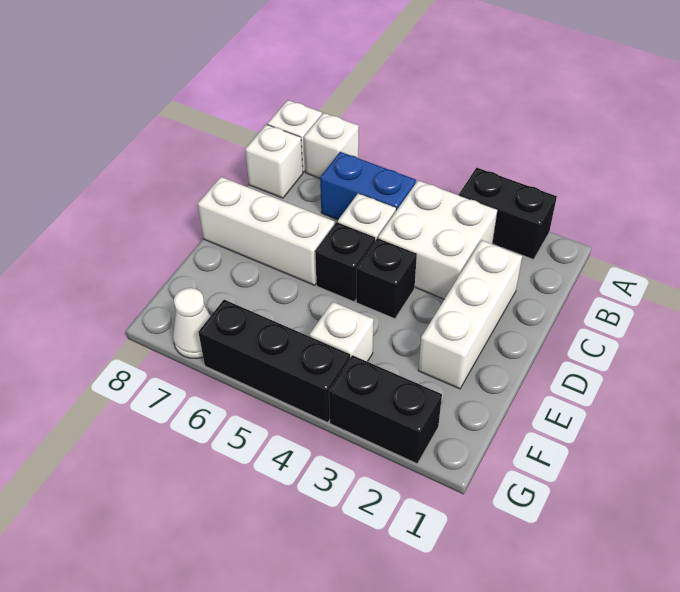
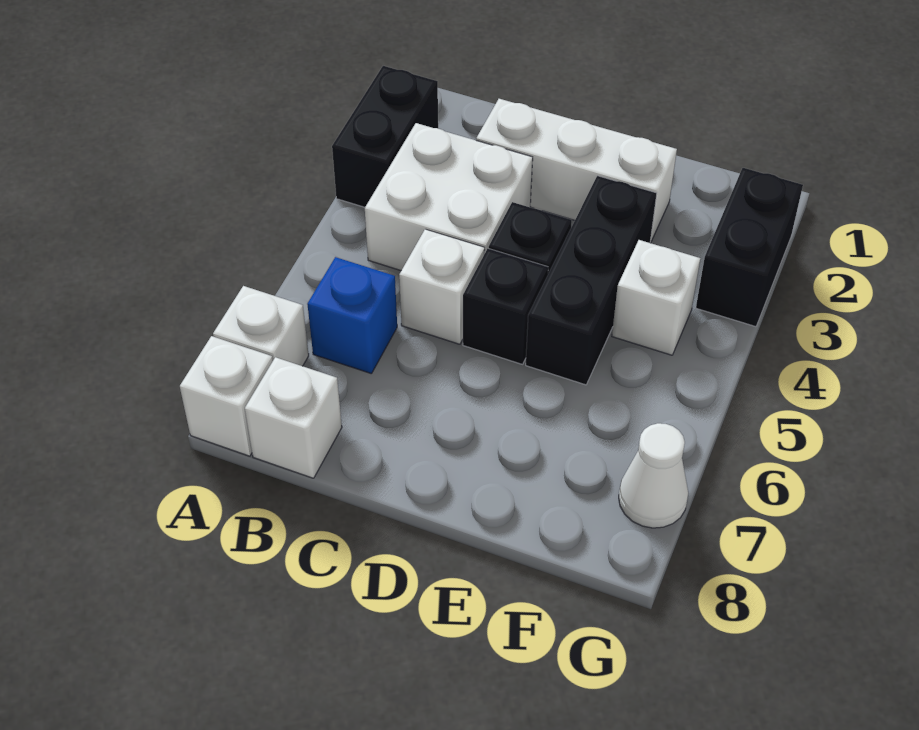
blue 1x2 brick [320,152,416,220] -> blue 1x1 brick [307,257,397,374]
white 1x3 brick [198,177,335,285] -> none
black 1x3 brick [198,300,350,423] -> black 1x3 brick moved to [526,176,657,385]

